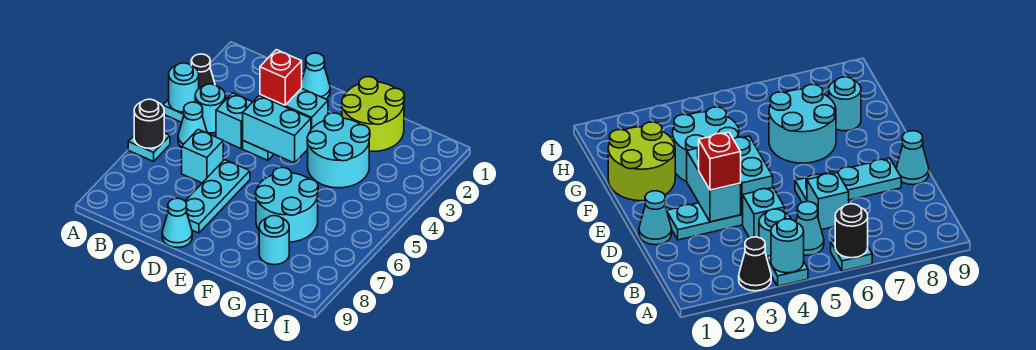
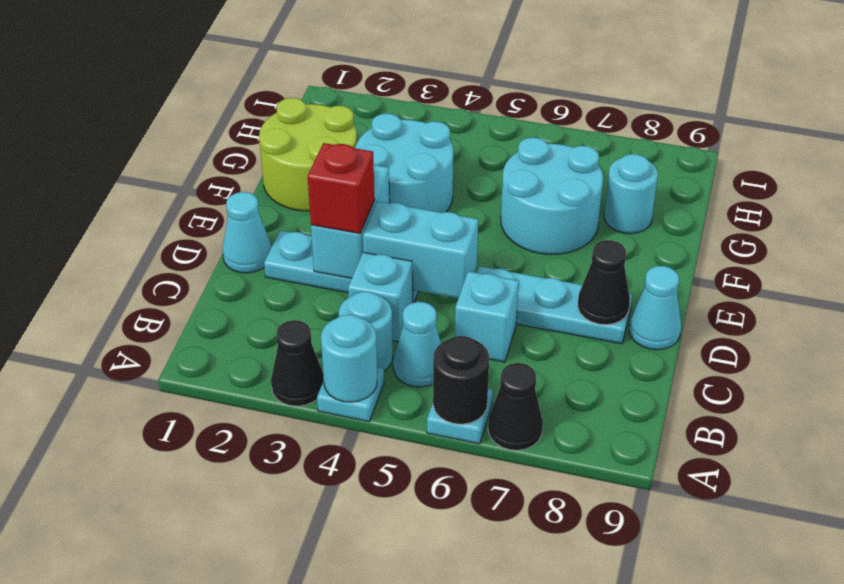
none -> black 1x1 cone [488,363,543,450]
cyan 1x2 brick [243,96,311,163] -> cyan 1x2 brick turned to [363,201,478,298]
none -> black 1x1 cone [578,240,630,325]

